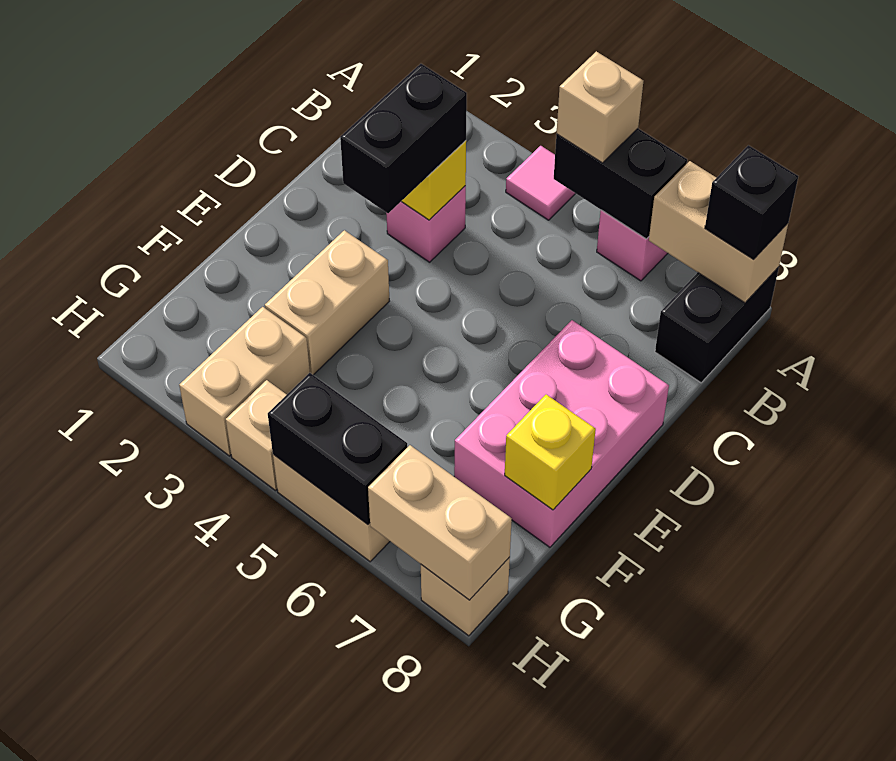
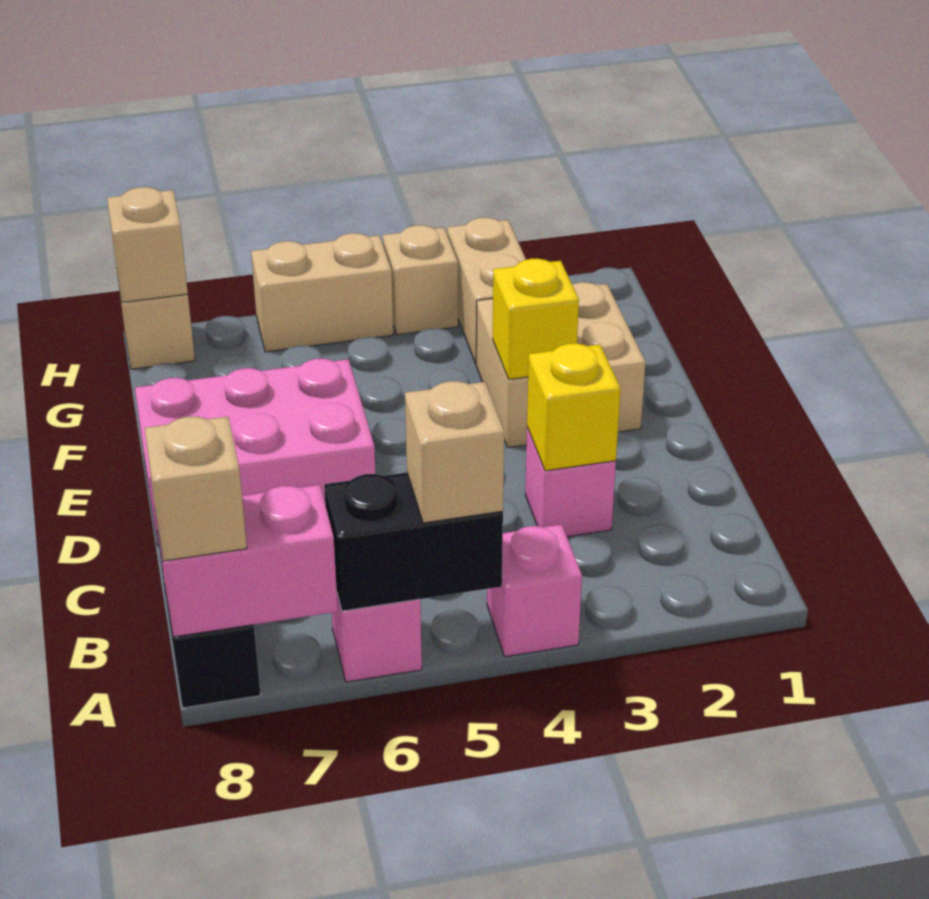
pink 1x1 tile [506,146,576,220] -> pink 1x1 brick [487,525,582,657]
tan 1x2 brick [649,161,788,303] -> pink 1x2 brick [156,485,338,637]
black 1x1 brick [705,145,798,260] -> tan 1x1 brick [145,416,247,561]
black 1x2 brick [340,64,467,213] -> none
pink 2x3 brick [454,320,669,547] -> pink 2x3 brick turned to [135,359,376,546]
tan 1x2 brick [265,230,389,375] -> tan 2x2 brick [476,282,646,448]
yellow 1x1 brick [505,395,596,510] -> yellow 1x1 brick moved to [493,259,579,380]
black 1x2 brick [268,373,407,524] -> none
tan 1x2 brick [368,445,512,600] -> tan 1x1 brick [107,187,188,302]

